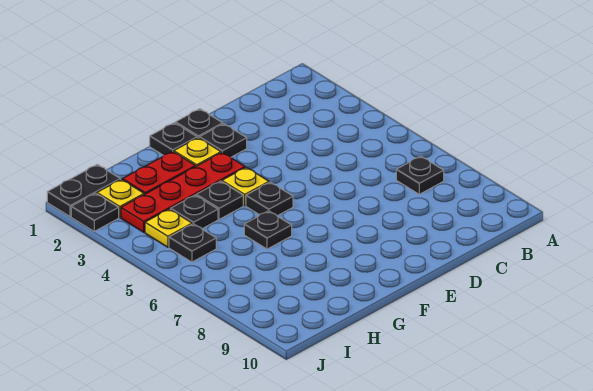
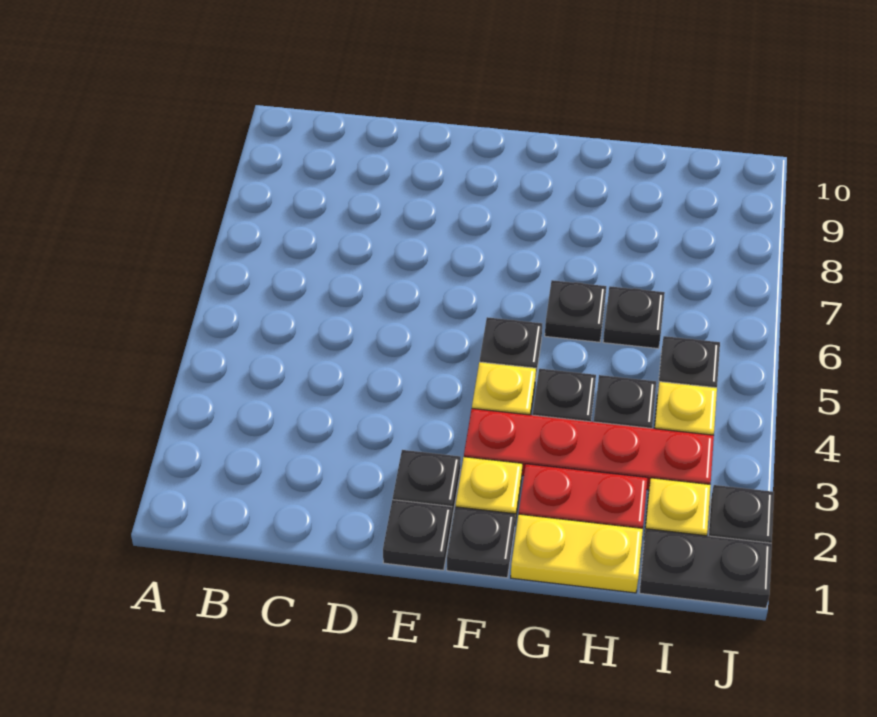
black 1x1 plate [396,156,444,194] -> black 1x1 plate moved to [603,286,665,349]
none -> yellow 1x2 plate [511,514,643,593]

